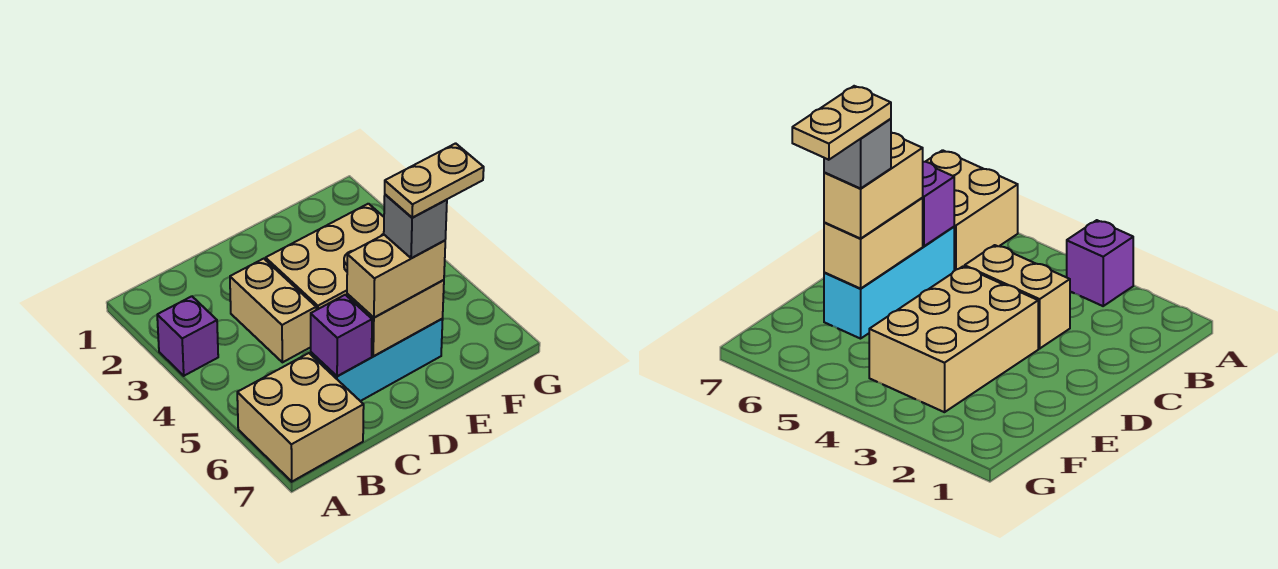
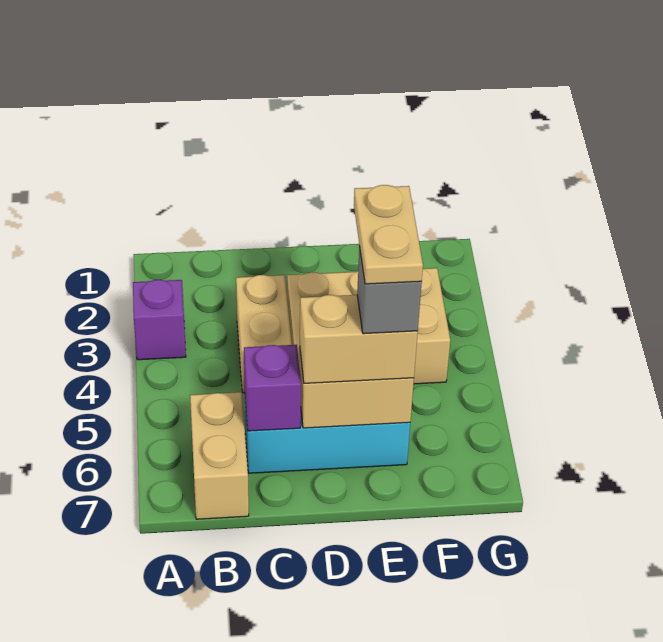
tan 2x2 brick [237,353,364,482] -> tan 1x2 brick [190,392,249,519]
tan 1x2 plate [385,143,484,218] -> tan 1x2 plate turned to [354,185,423,284]

